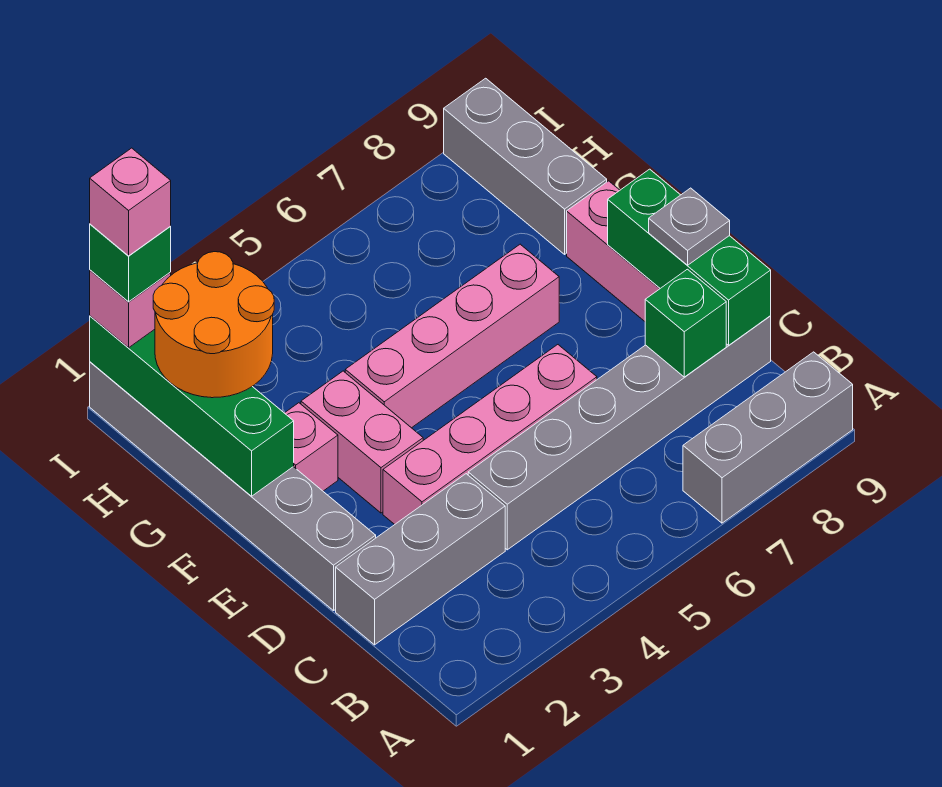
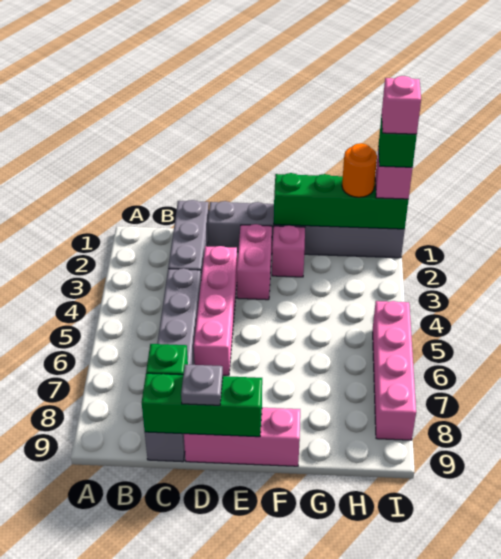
grey 1x3 brick [683,352,853,523] -> none
pink 1x2 brick [301,371,423,513] -> pink 1x2 brick turned to [237,224,272,300]
pink 1x4 brick [345,244,559,428] -> pink 1x4 brick moved to [373,301,416,440]
orange 2x2 round brick [153,252,274,398] -> orange 1x1 round brick [342,143,377,197]
grey 1x3 brick [444,78,607,254] -> none

